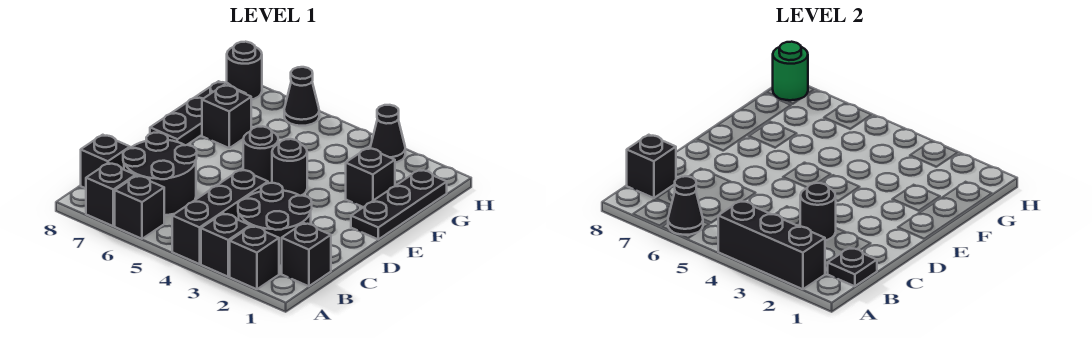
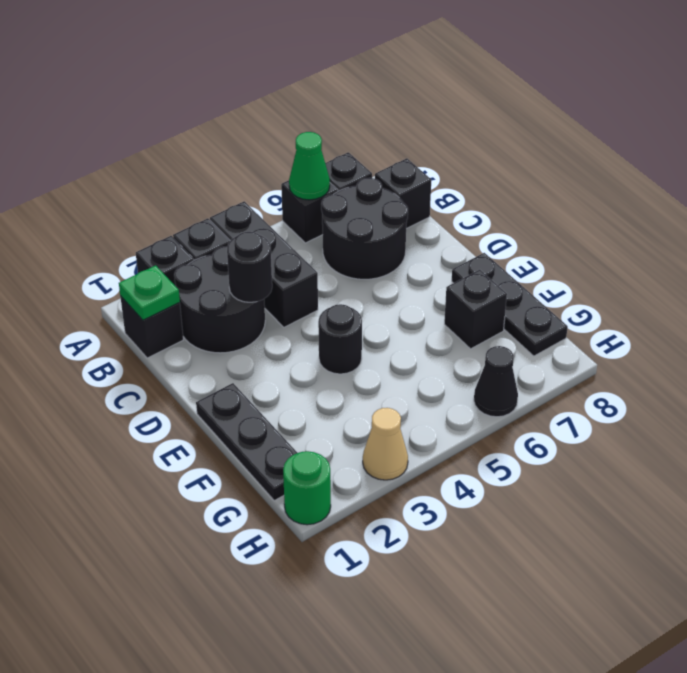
black 1x3 brick [718,201,825,289] -> none
black 1x1 cone [668,176,703,235] -> green 1x1 cone [289,132,330,200]
black 1x1 plate [828,248,877,286] -> green 1x1 plate [119,265,180,320]
black 1x1 brick [627,135,676,198] -> none
black 1x1 round brick [243,126,278,183] -> none
black 1x1 brick [346,148,395,207] -> none
black 1x1 cone [370,105,405,163] -> tan 1x1 cone [363,408,408,480]
black 1x1 round brick [227,42,262,100] -> none
green 1x1 round brick [773,42,808,100] -> green 1x1 round brick moved to [283,451,331,525]

